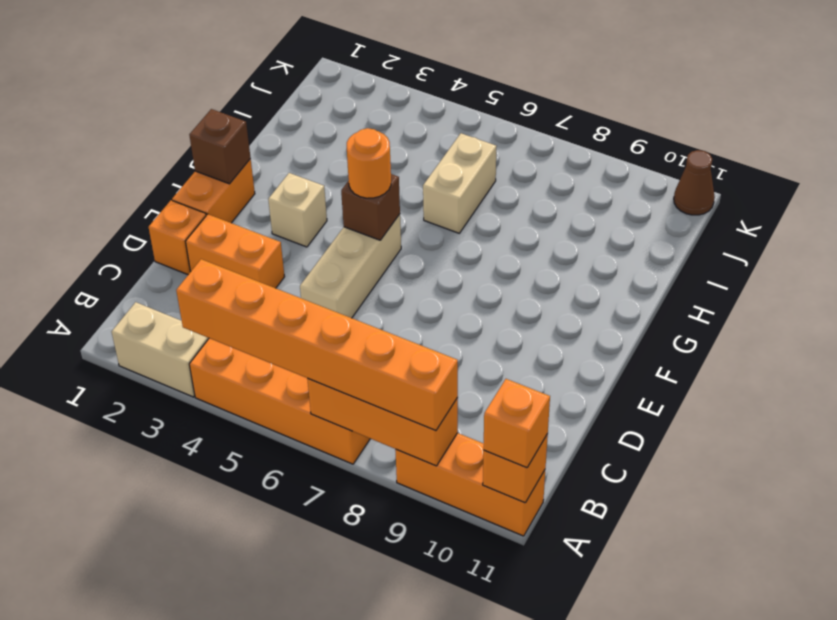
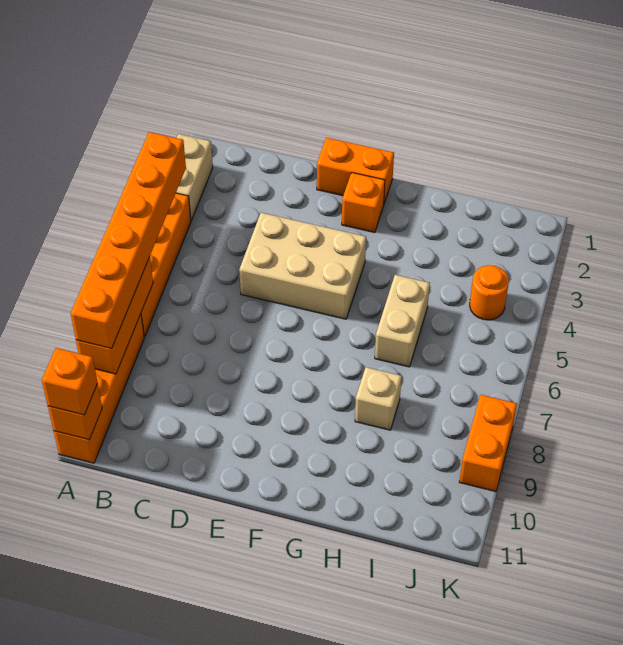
orange 1x3 brick [395,433,545,536] -> orange 1x4 brick [54,314,144,463]
orange 1x1 brick [149,200,206,275] -> orange 1x1 brick moved to [342,173,385,233]
orange 1x2 brick [186,214,285,288] -> orange 1x2 brick moved to [459,395,517,492]
tan 1x3 brick [300,214,401,318] -> tan 2x3 brick [239,213,366,319]
brown 1x1 brick [189,109,251,184] -> none
tan 1x1 brick [268,173,327,247] -> tan 1x1 brick moved to [355,367,402,430]
brown 1x1 brick [341,174,400,240] -> none
orange 1x1 round brick [347,128,391,198] -> orange 1x1 round brick moved to [470,265,509,320]
tan 1x2 brick [423,133,497,233] -> tan 1x2 brick turned to [375,275,430,367]
brown 1x1 cone [674,150,715,215] -> none

